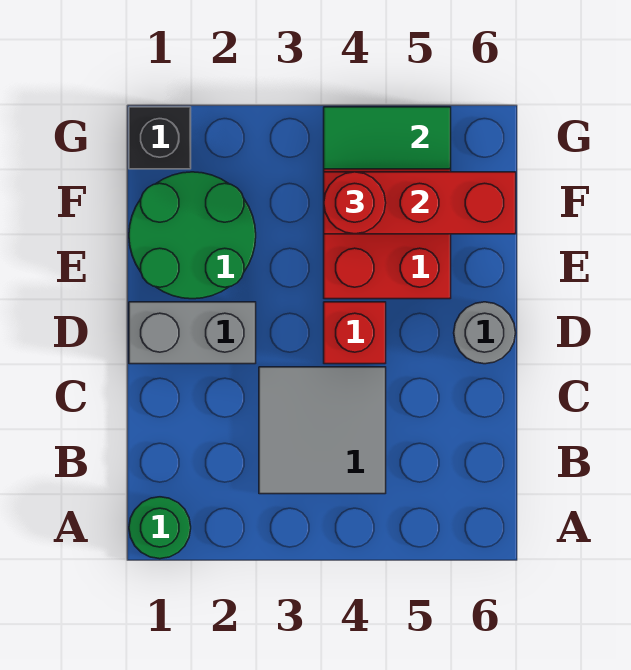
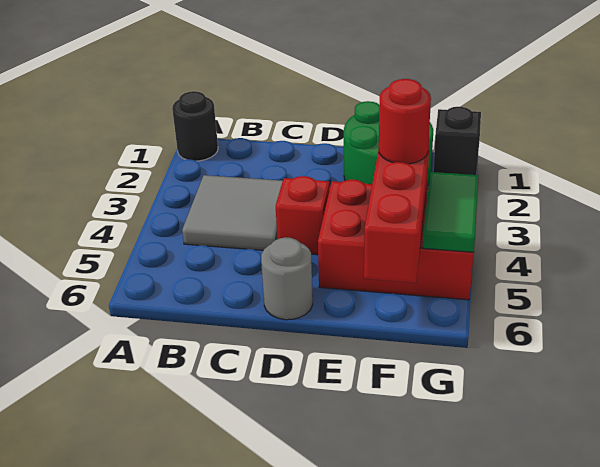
green 1x1 round brick [129,497,191,559] -> black 1x1 round brick [172,91,218,161]
grey 1x2 brick [129,302,256,364] -> none

